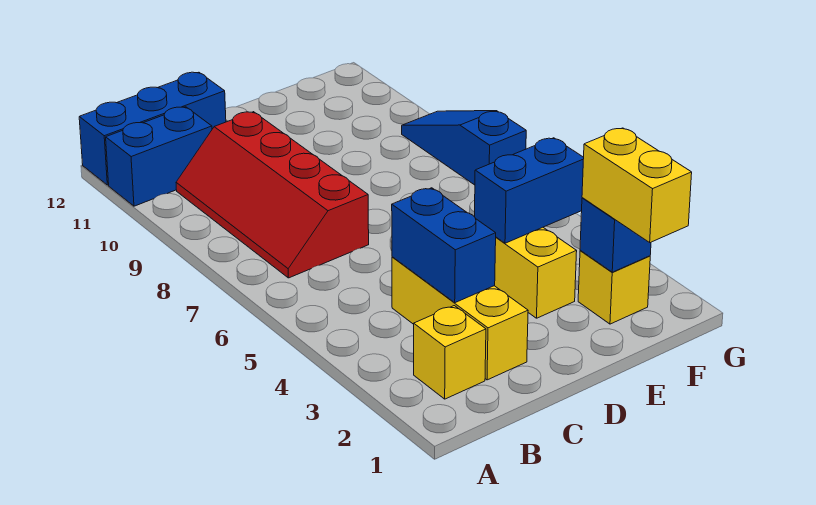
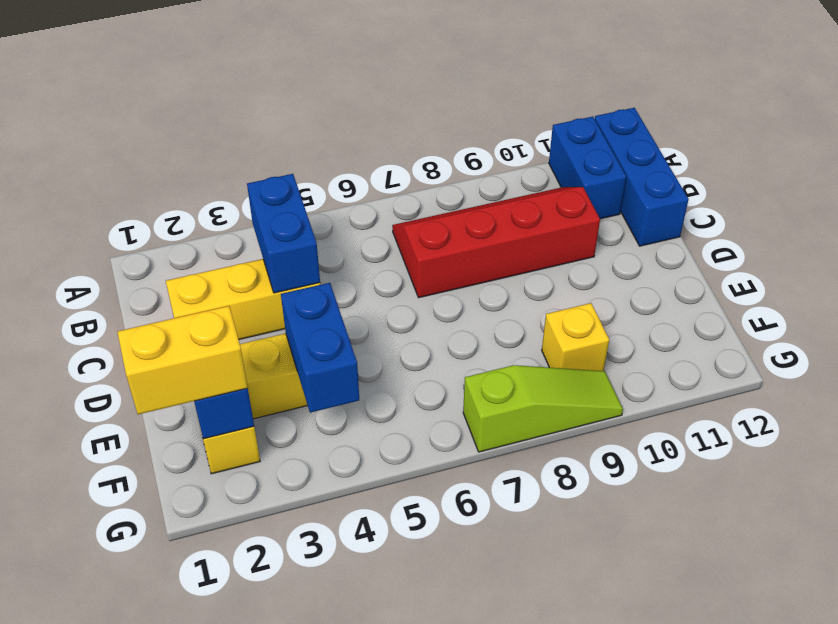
yellow 1x1 brick [414,306,486,399] -> yellow 1x1 brick moved to [542,303,609,371]
blue 1x2 brick [392,188,496,303] -> blue 1x2 brick turned to [247,174,320,293]
blue 1x3 slope [402,111,526,185] -> lime 1x3 slope [463,365,623,452]

